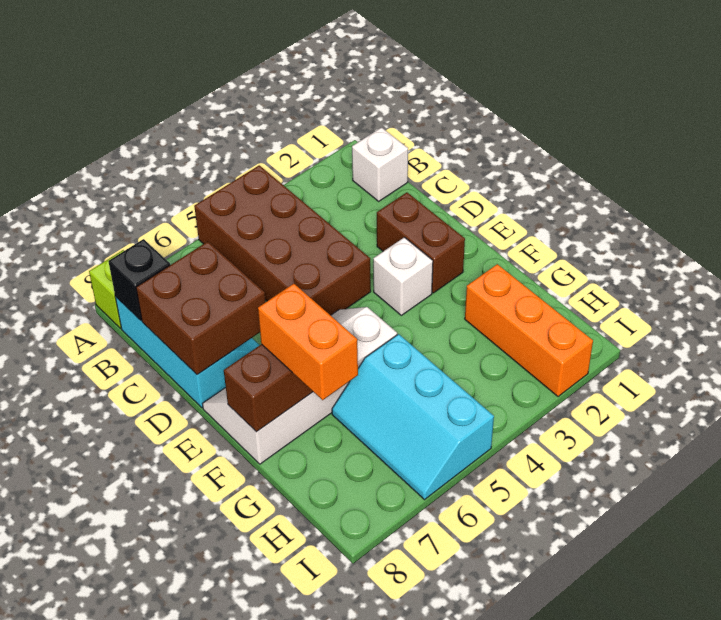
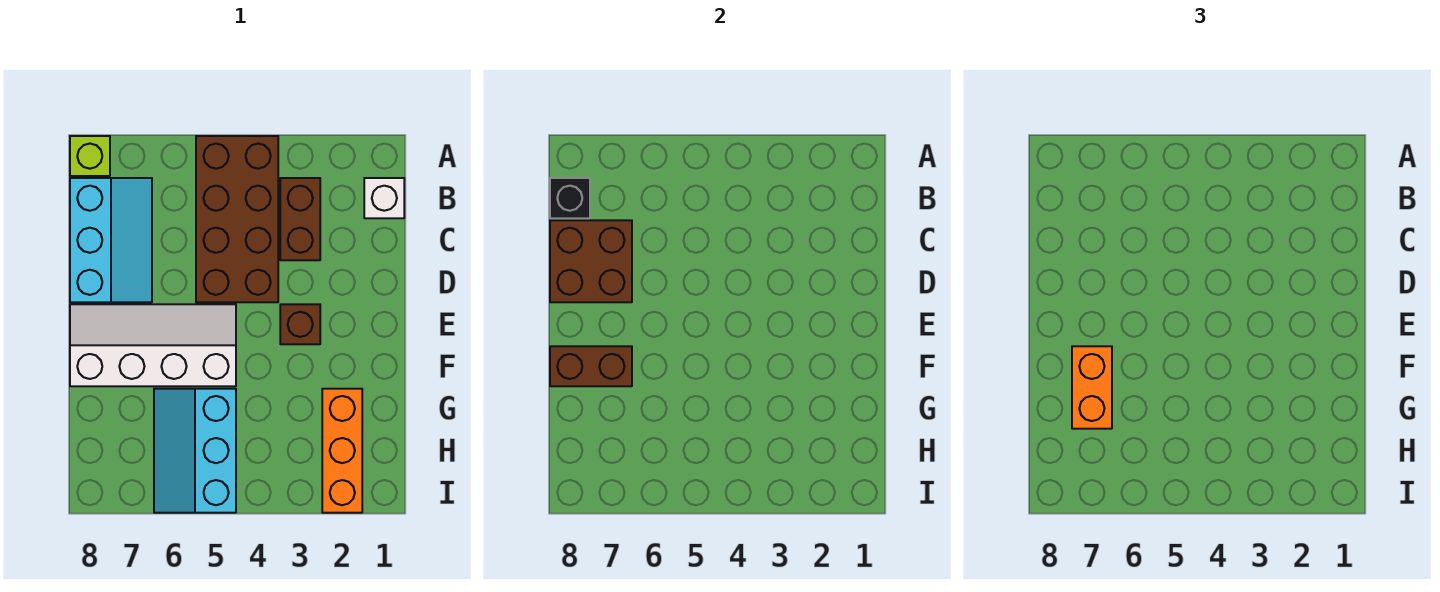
brown 1x2 brick [377,192,465,293] -> brown 1x2 brick moved to [280,178,320,260]
white 1x1 brick [373,237,433,315] -> brown 1x1 brick [280,304,320,344]

